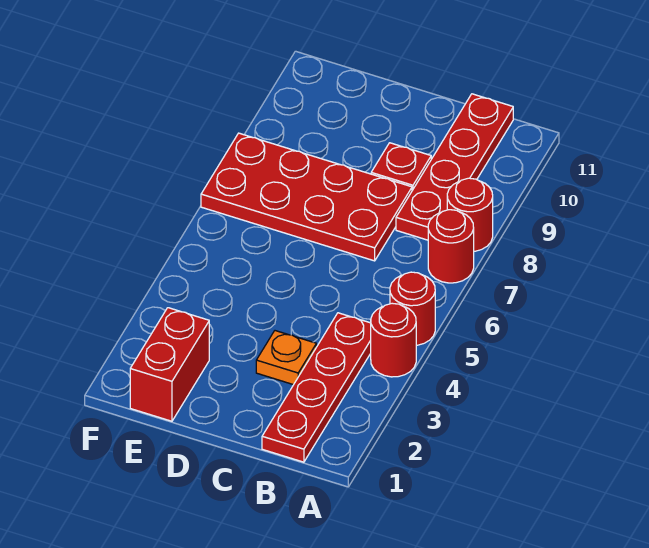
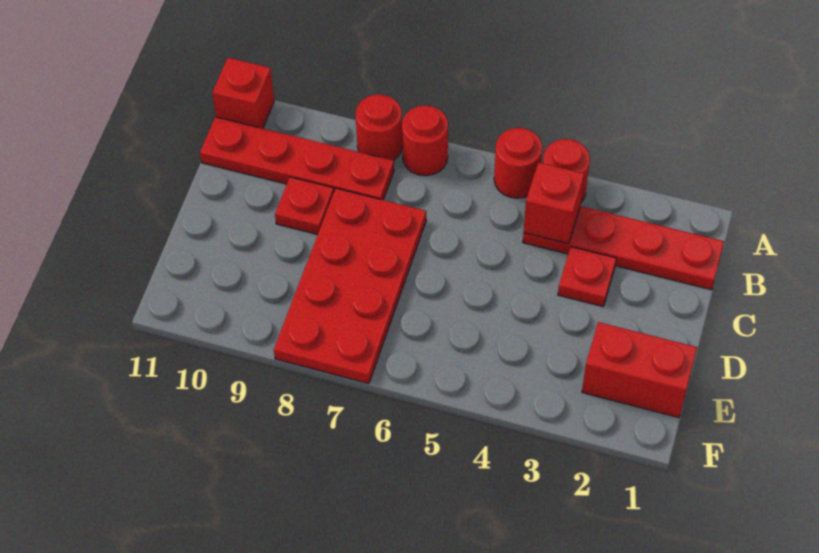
none -> red 1x1 brick [212,58,274,128]
none -> red 1x1 brick [524,162,584,244]
orange 1x1 plate [256,331,316,385] -> red 1x1 plate [558,247,616,307]

